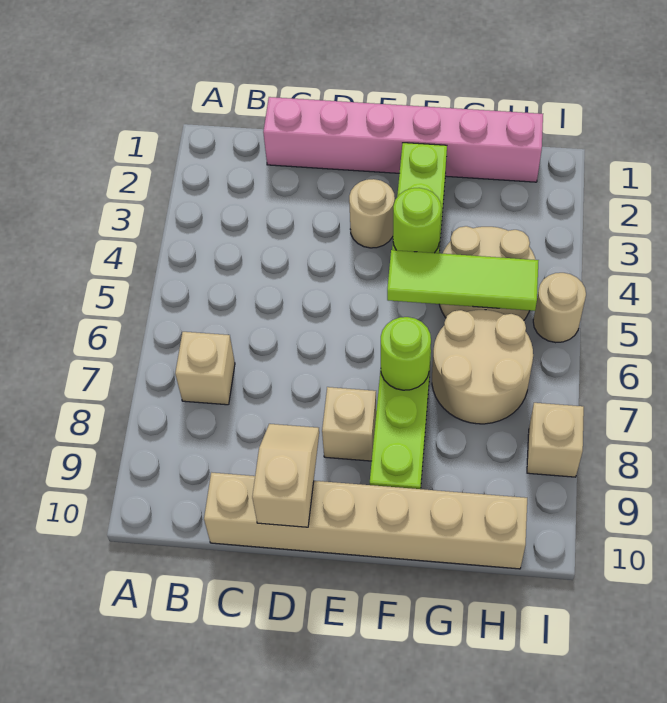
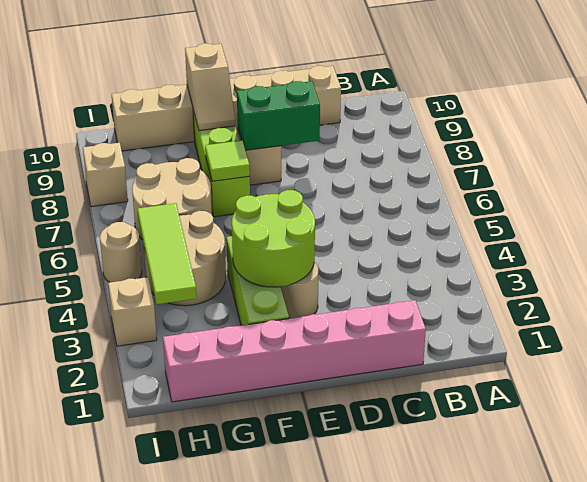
tan 1x1 brick [175,332,235,405] -> tan 1x1 brick moved to [108,277,157,346]
none -> green 1x2 brick [237,81,320,150]
tan 1x2 slope [252,424,319,527] -> tan 1x2 slope moved to [185,43,235,131]
lime 1x1 round brick [393,188,441,253] -> lime 2x2 round brick [232,190,315,287]
lime 1x3 tile [387,250,539,311] -> lime 1x3 tile turned to [138,203,197,304]
lime 1x1 round brick [381,317,431,390] -> lime 1x1 tile [205,140,250,181]

